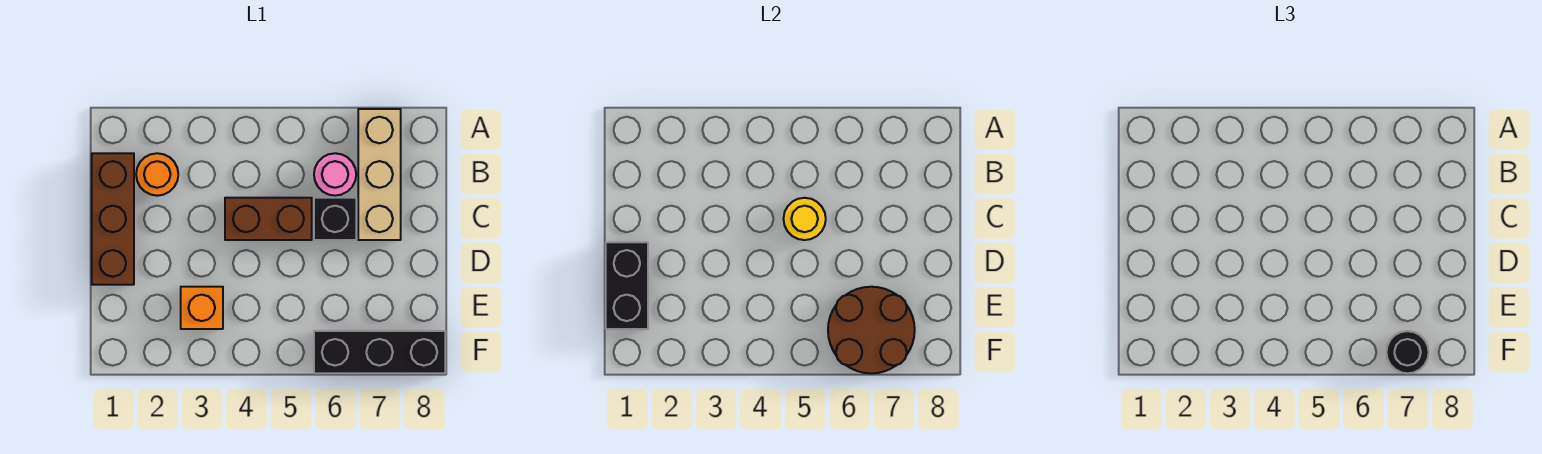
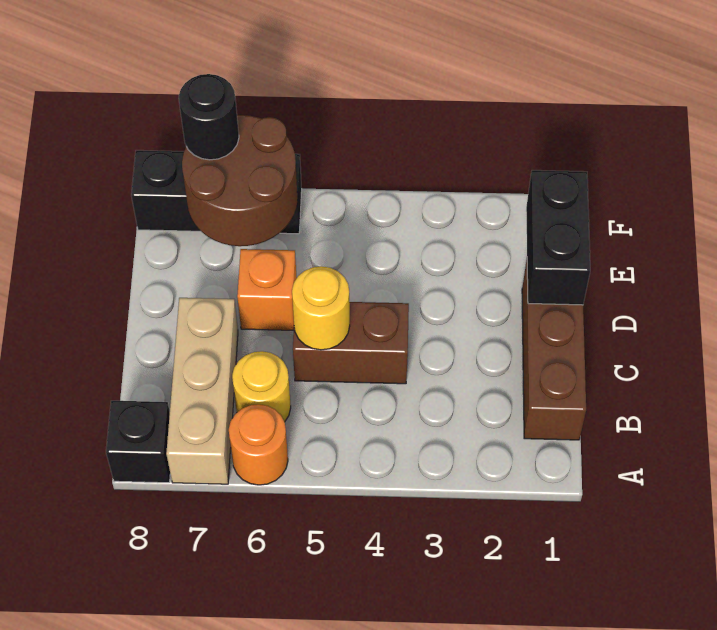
orange 1x1 round brick [136,153,178,196] -> orange 1x1 round brick moved to [229,404,288,485]
pink 1x1 round brick [314,153,356,196] -> yellow 1x1 round brick [232,351,291,422]
black 1x1 brick [314,198,356,240] -> black 1x1 brick moved to [106,401,170,483]
orange 1x1 brick [181,287,223,329] -> orange 1x1 brick moved to [237,249,297,330]

